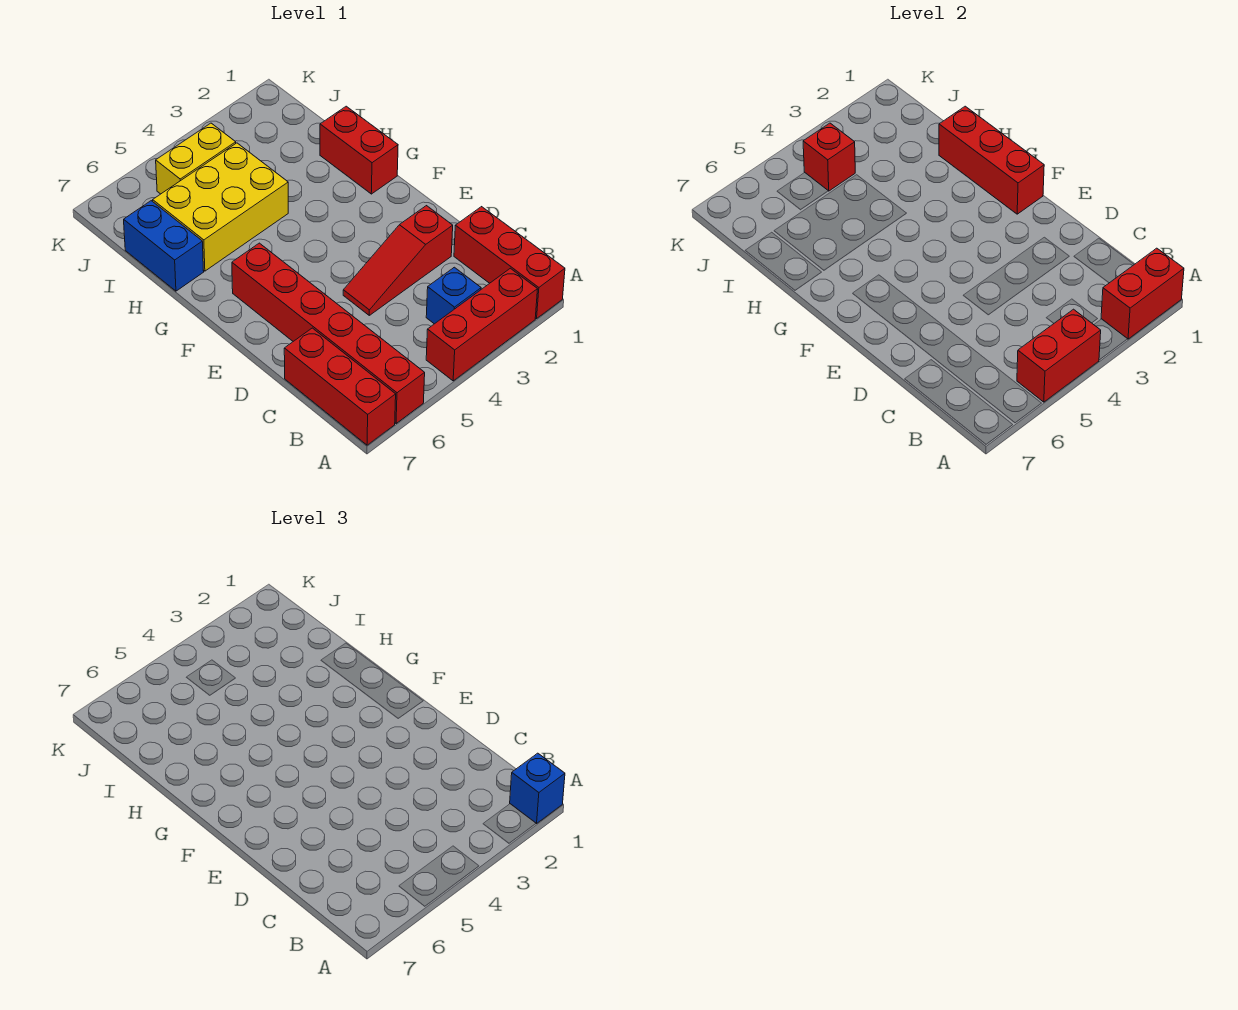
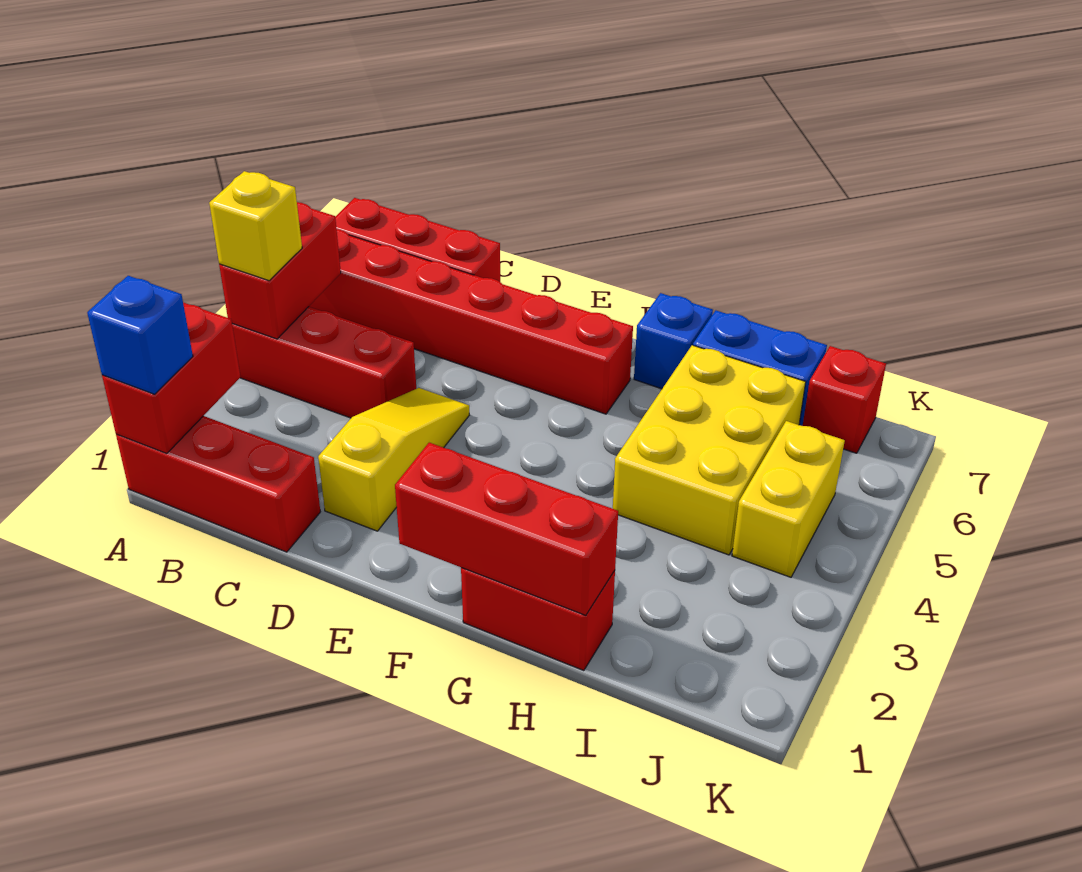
red 1x3 brick [426,268,538,381] -> red 1x3 brick turned to [232,307,416,418]
none -> yellow 1x1 brick [209,171,302,281]
blue 1x1 brick [426,267,481,324] -> blue 1x1 brick moved to [634,293,713,389]
red 1x3 slope [343,206,453,315] -> yellow 1x3 slope [318,388,469,531]
red 1x1 brick [803,123,855,191] -> red 1x1 brick moved to [803,346,886,453]

